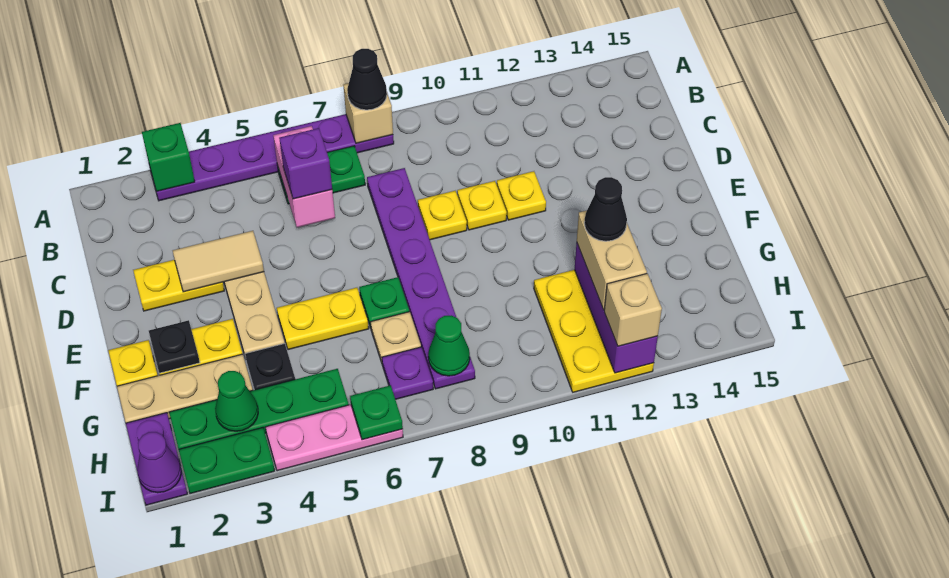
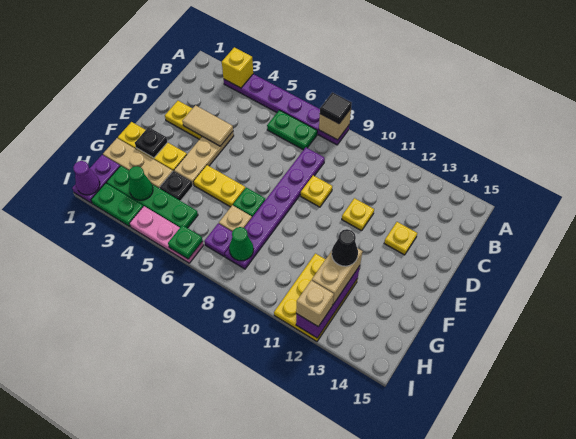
green 1x1 brick [142,123,195,191] -> yellow 1x1 brick [222,47,253,88]
black 1x1 cone [347,49,387,110] -> black 1x1 tile [320,92,352,124]
pink 1x2 brick [273,126,335,227] -> none
purple 1x1 brick [279,128,332,199] -> none
yellow 1x1 plate [457,181,507,230] -> yellow 1x1 plate moved to [384,222,417,255]

